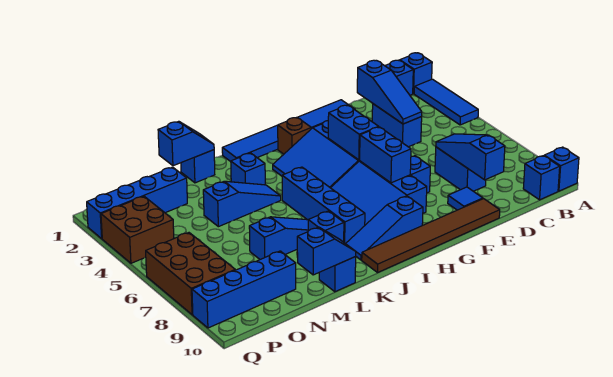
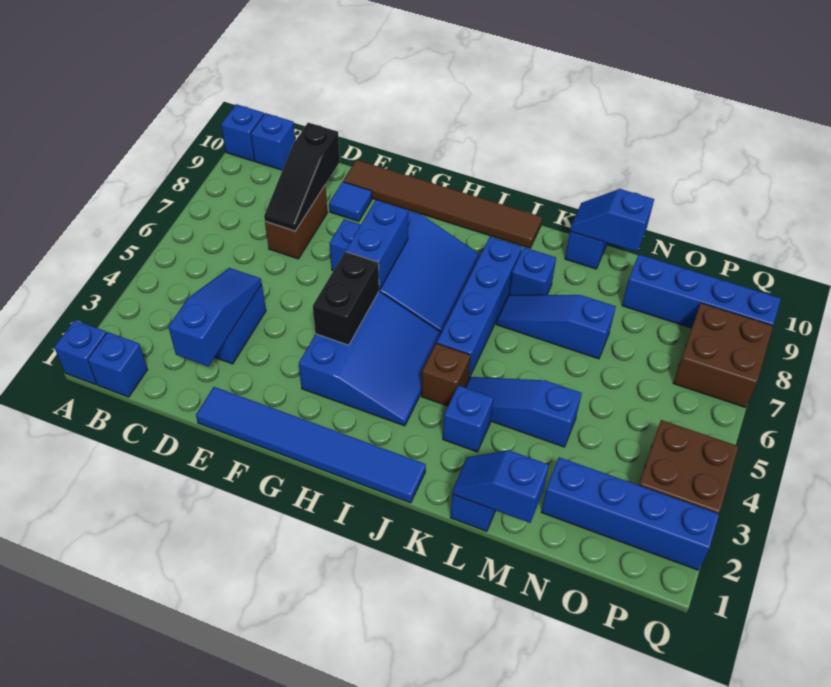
blue 1x3 tile [414,79,478,125] -> none
blue 1x2 brick [435,147,486,191] -> brown 1x2 brick [265,186,327,259]
blue 1x3 slope [436,134,505,180] -> black 1x3 slope [264,123,340,231]
blue 1x2 brick [328,105,378,160] -> black 1x2 brick [313,252,379,345]
brown 1x1 brick [278,117,311,154] -> brown 1x1 brick moved to [421,343,470,406]
blue 1x3 slope [346,196,423,260] -> none
brown 2x3 brick [146,233,235,315] -> brown 2x2 brick [673,303,773,407]

